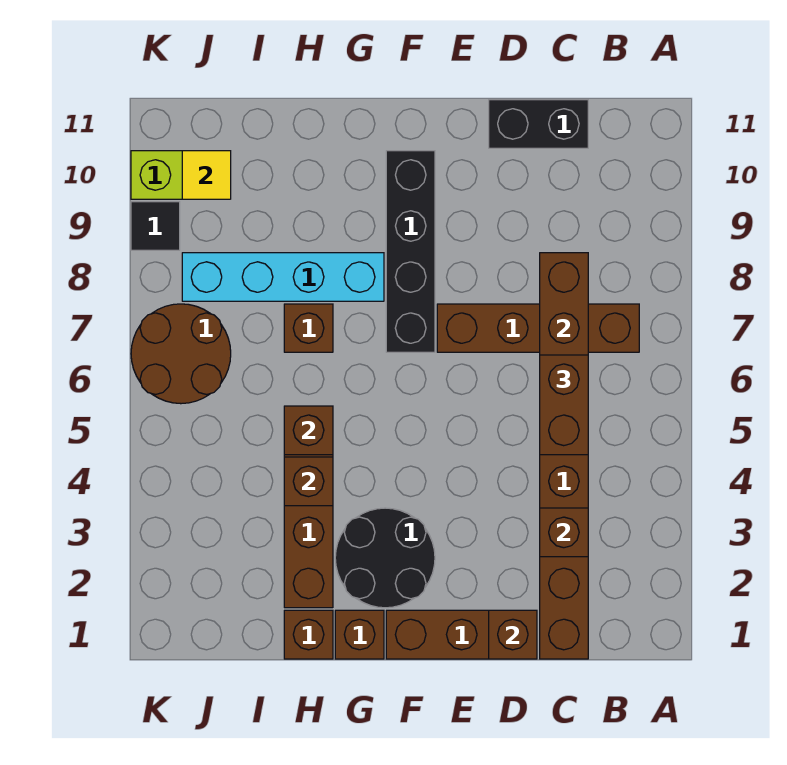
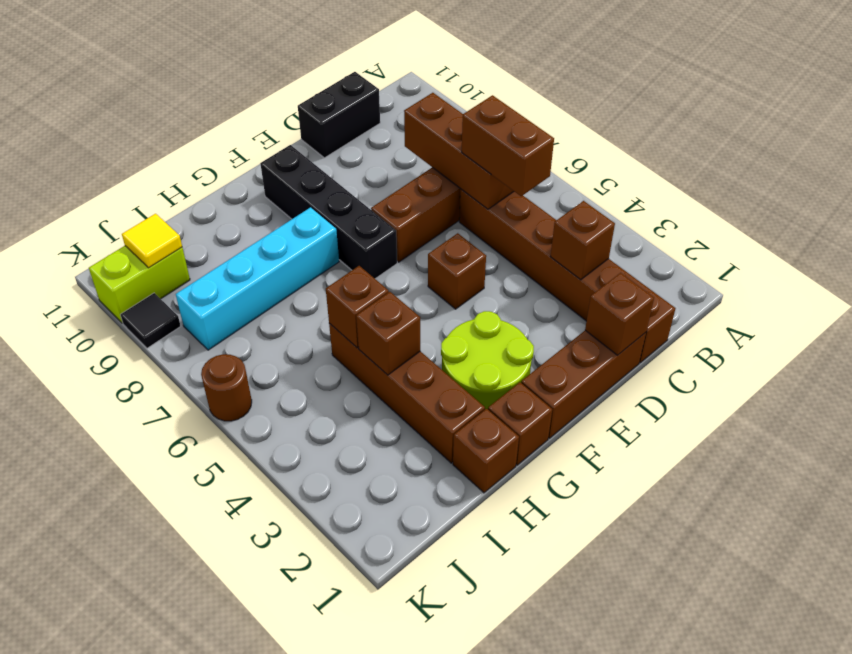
black 2x2 round brick [335,508,435,608] -> lime 2x2 round brick [441,311,534,409]
brown 1x1 brick [284,304,333,352] -> brown 1x1 brick moved to [428,233,486,309]
brown 2x2 round brick [131,304,231,404] -> brown 1x1 round brick [201,354,252,421]

